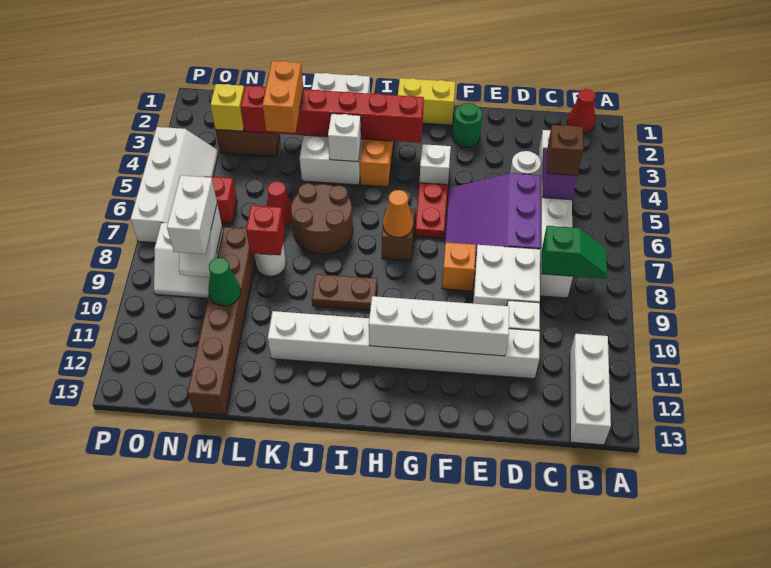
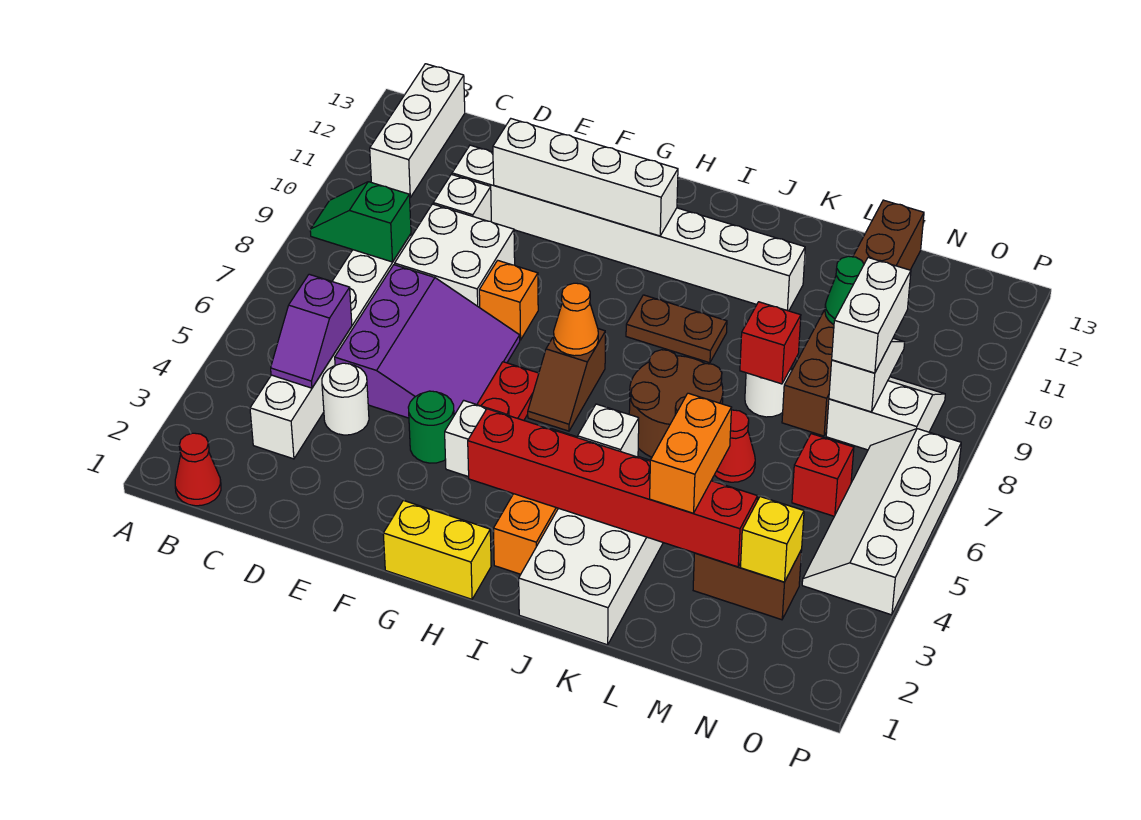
brown 1x1 brick [547,125,583,175] -> none
green 1x1 round brick [453,103,482,147] -> green 1x1 round brick moved to [408,391,454,463]

